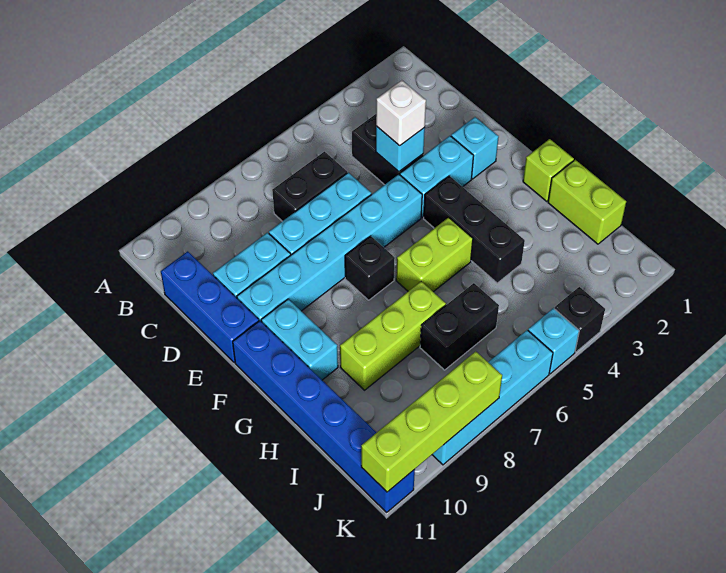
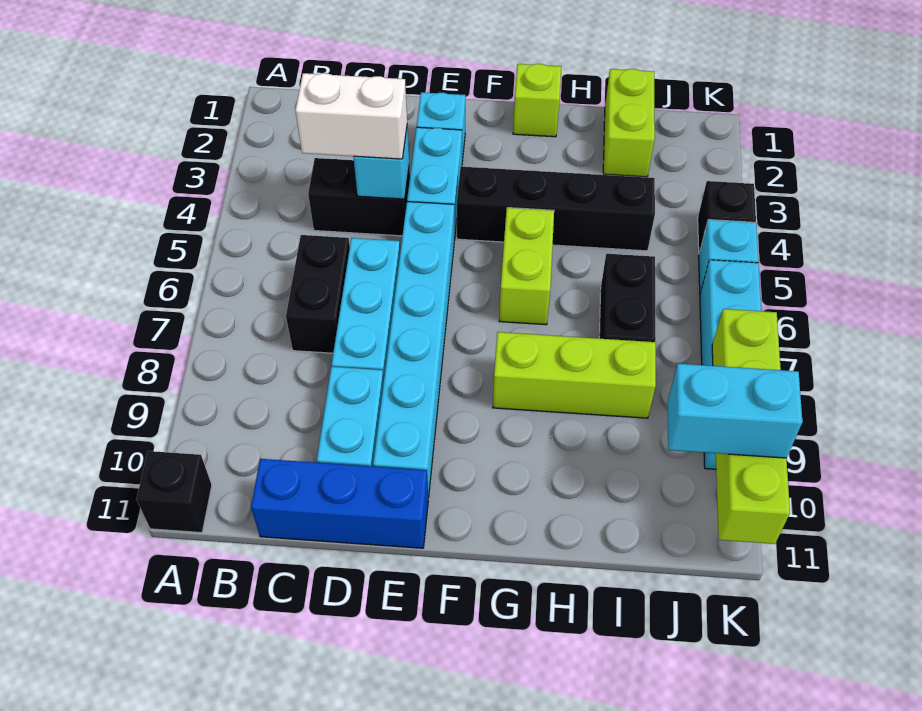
white 1x1 brick [376,80,426,146] -> white 1x2 brick [295,73,407,159]
black 1x3 brick [424,176,525,283] -> black 1x4 brick [457,167,655,251]
black 1x1 brick [345,236,395,300] -> black 1x1 brick moved to [137,451,212,533]
cyan 1x2 brick [261,299,338,380] -> cyan 1x2 brick moved to [668,364,802,458]
blue 1x6 brick [233,321,415,512] -> none
lime 1x2 brick [548,160,626,244] -> lime 1x2 brick turned to [603,69,655,177]
lime 1x3 brick [340,281,446,390] -> lime 1x3 brick turned to [493,332,656,418]

